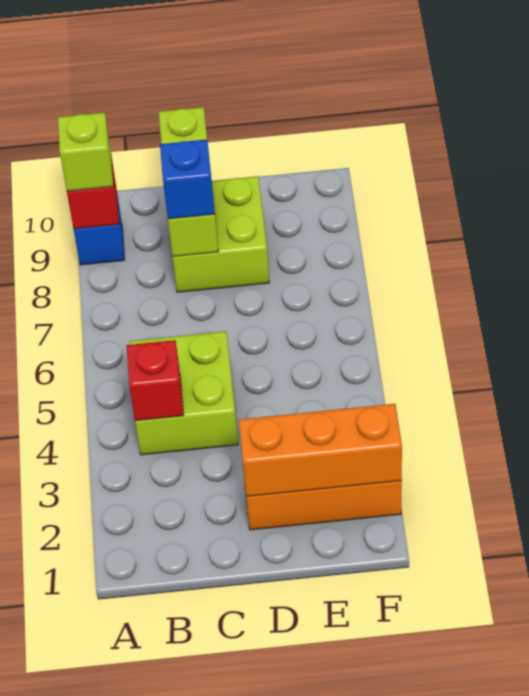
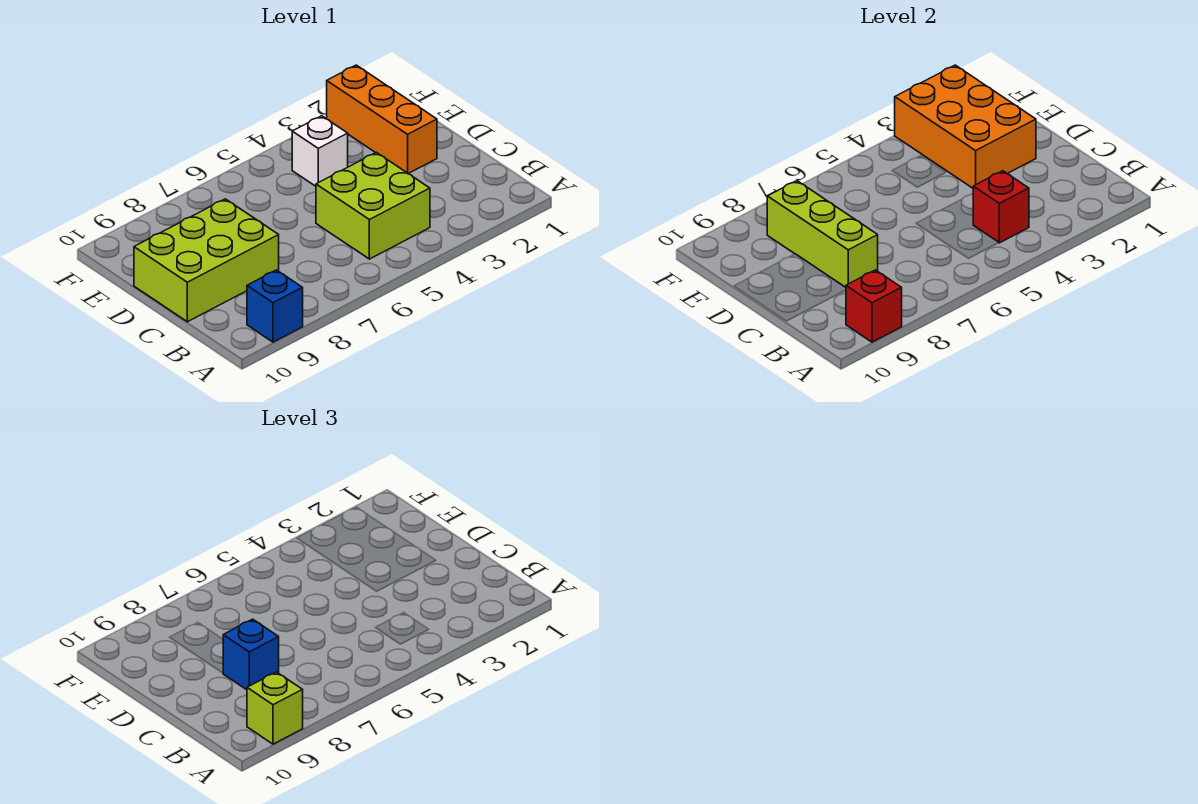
lime 2x2 brick [173,176,269,292] -> lime 2x3 brick [134,199,279,322]
lime 1x3 brick [159,107,219,256] -> lime 1x3 brick turned to [767,181,878,287]
orange 1x3 brick [239,404,402,496] -> orange 2x3 brick [895,65,1036,188]
none -> white 1x1 brick [292,116,348,186]

